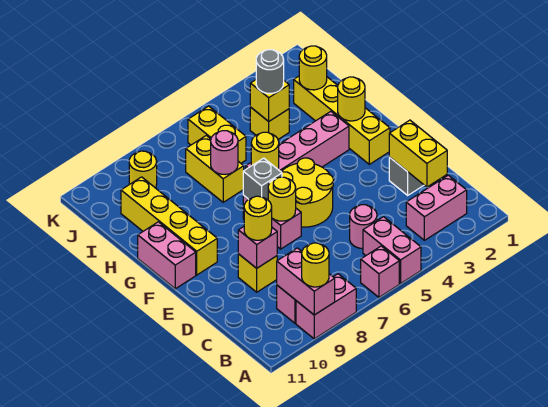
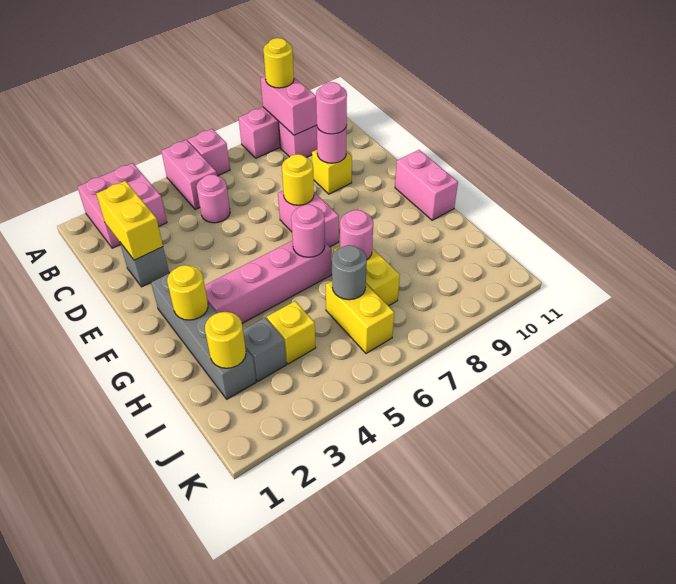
pink 1x2 brick [406,175,467,240] -> pink 2x2 brick [78,163,167,248]
pink 1x1 brick [238,227,277,268] -> pink 1x1 round brick [317,125,347,163]
yellow 1x1 round brick [244,196,272,240] -> pink 1x1 round brick [316,82,347,134]
yellow 2x2 round brick [282,158,333,227] -> none
yellow 1x4 brick [294,76,390,164] -> grey 1x4 brick [151,273,256,399]
grey 1x1 brick [243,158,282,200] -> grey 1x1 brick moved to [243,318,286,381]
yellow 1x4 brick [121,177,217,275] -> none
yellow 1x1 round brick [251,132,279,169] -> pink 1x1 round brick [291,204,325,257]
yellow 1x1 brick [250,80,289,121] -> none
grey 1x1 round brick [256,50,284,93] -> grey 1x1 round brick moved to [332,245,367,300]
yellow 1x1 round brick [129,151,157,188] -> none

